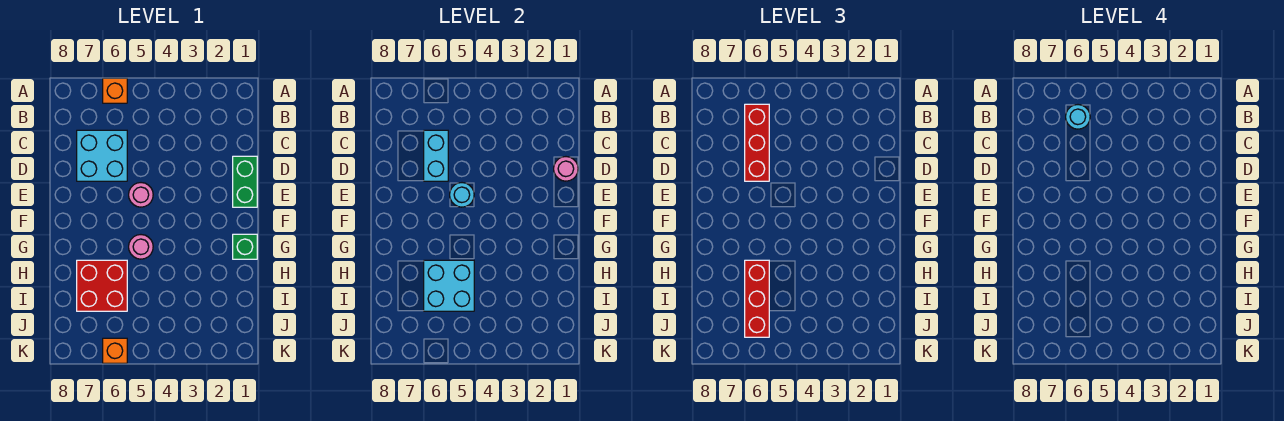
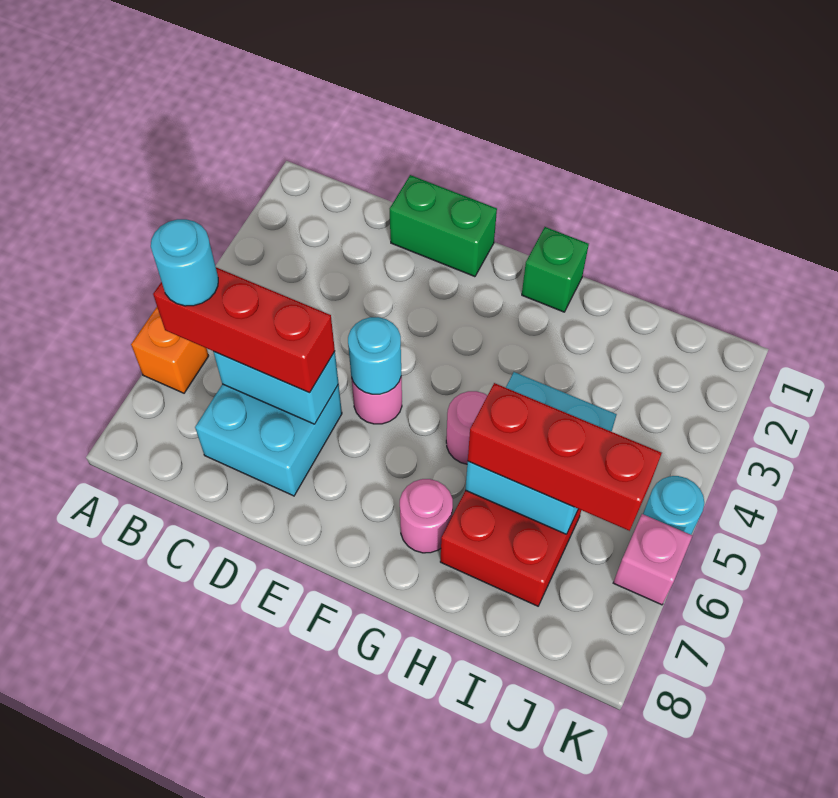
pink 1x1 round brick [554,157,578,181] -> pink 1x1 round brick moved to [400,479,453,553]
none -> cyan 1x1 round brick [643,476,704,535]
orange 1x1 brick [103,338,127,363] -> pink 1x1 brick [613,514,693,605]

